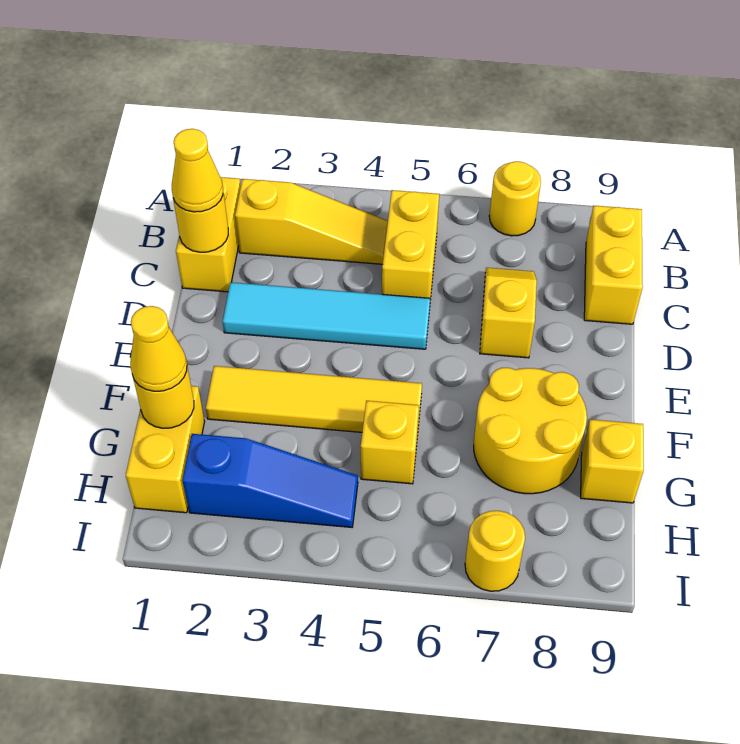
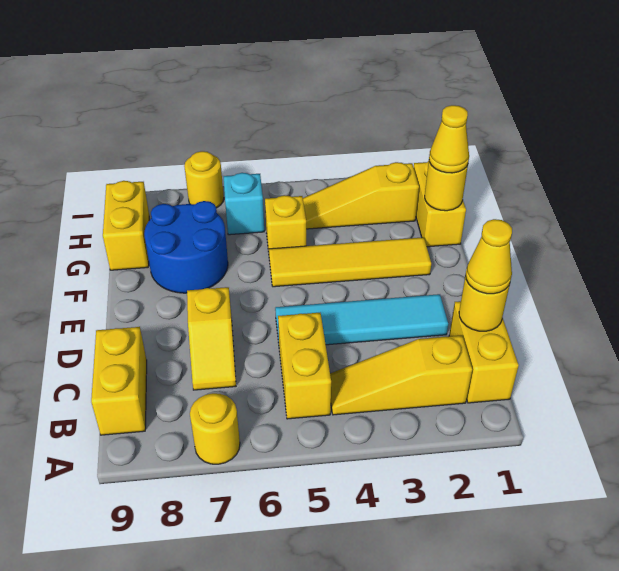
yellow 2x2 round brick [474,368,587,494] -> blue 2x2 round brick [144,201,228,293]
yellow 1x1 brick [581,419,644,503] -> yellow 1x2 brick [103,181,149,270]
blue 1x3 slope [182,434,358,527] -> yellow 1x3 slope [303,162,419,229]
none -> cyan 1x1 brick [223,173,264,235]

